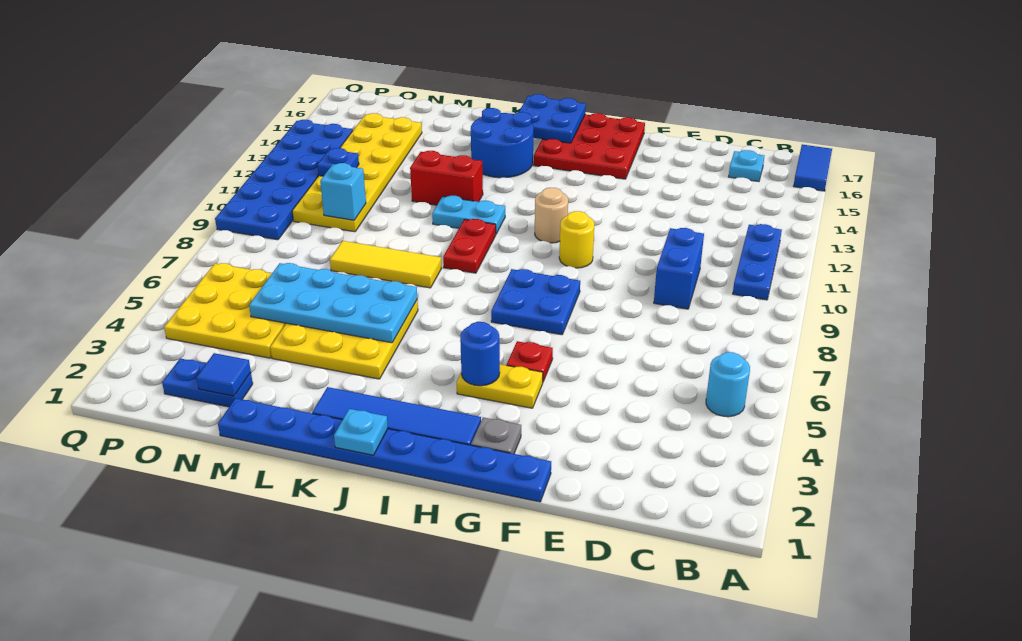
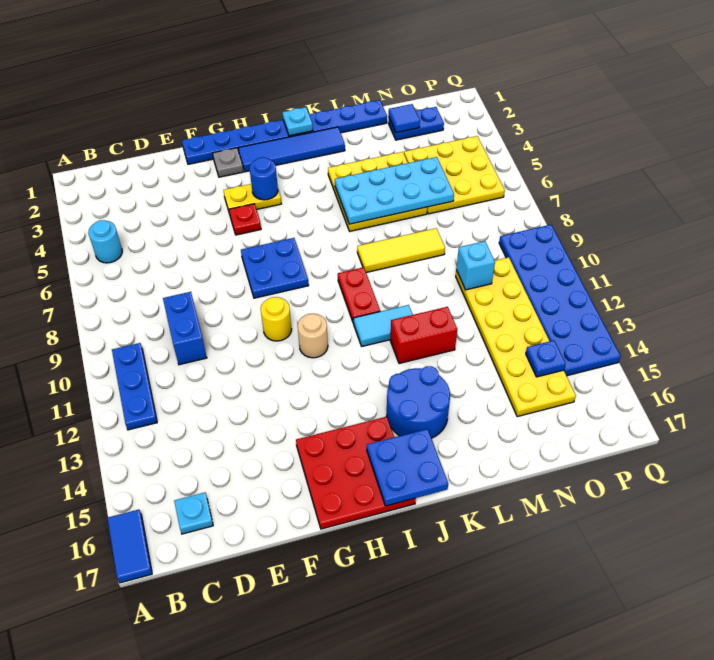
cyan 1x2 plate [432,196,505,234] -> cyan 1x2 tile [353,305,413,346]
blue 1x1 plate [317,148,359,176] -> blue 1x1 plate moved to [526,340,566,377]

